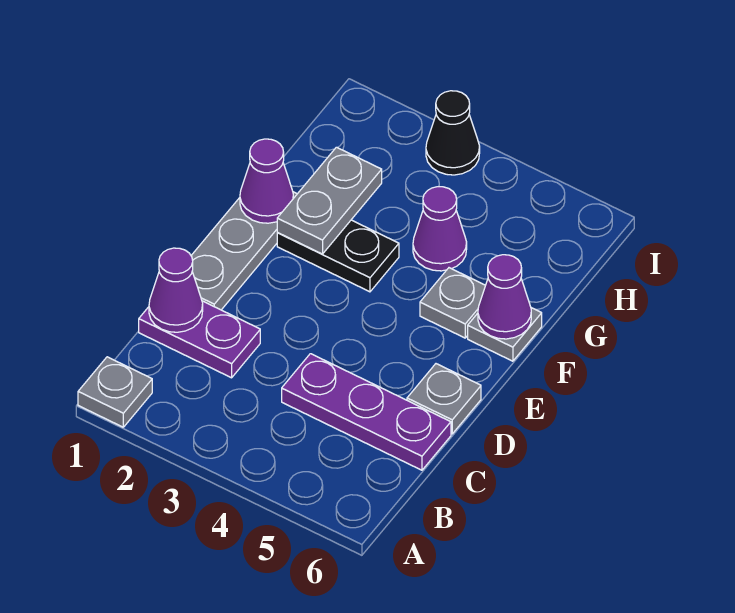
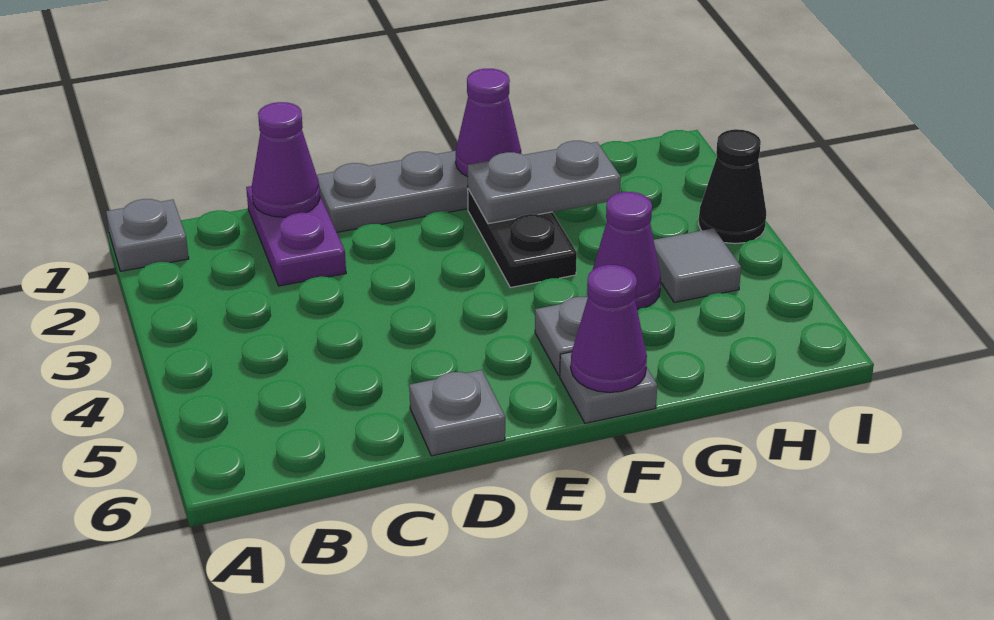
purple 1x3 plate [282,354,451,470] -> none
none -> grey 1x1 tile [654,228,741,303]

